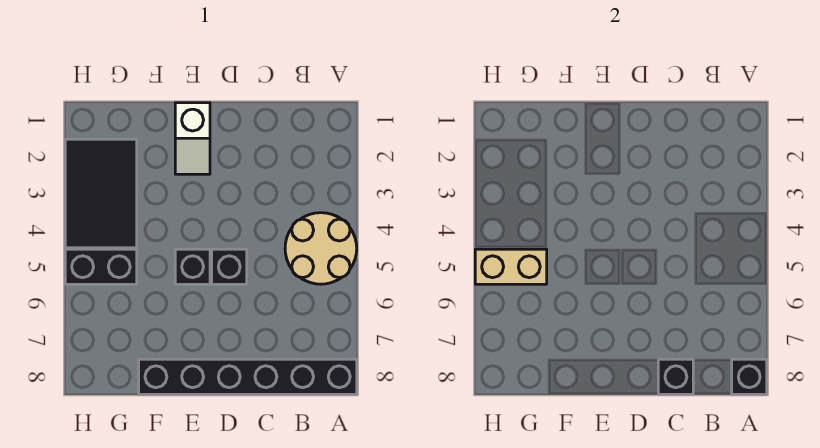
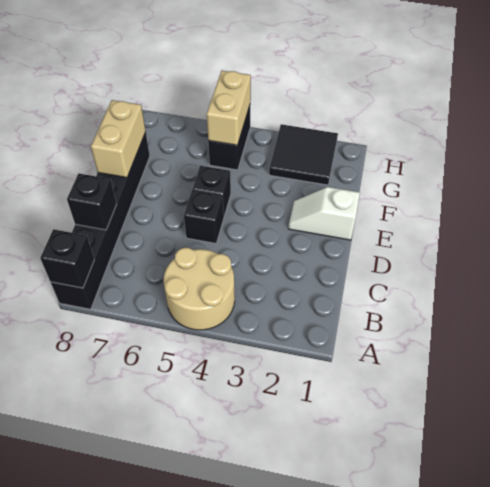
none -> tan 1x2 brick [91,100,146,178]
black 2x3 tile [65,139,137,248] -> black 2x2 tile [269,124,338,185]

